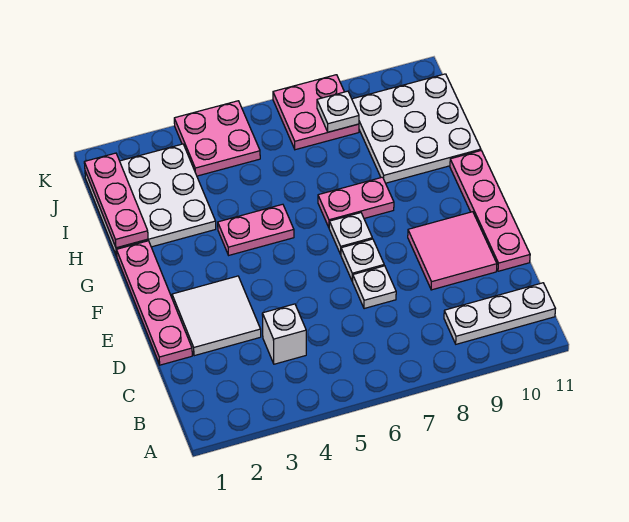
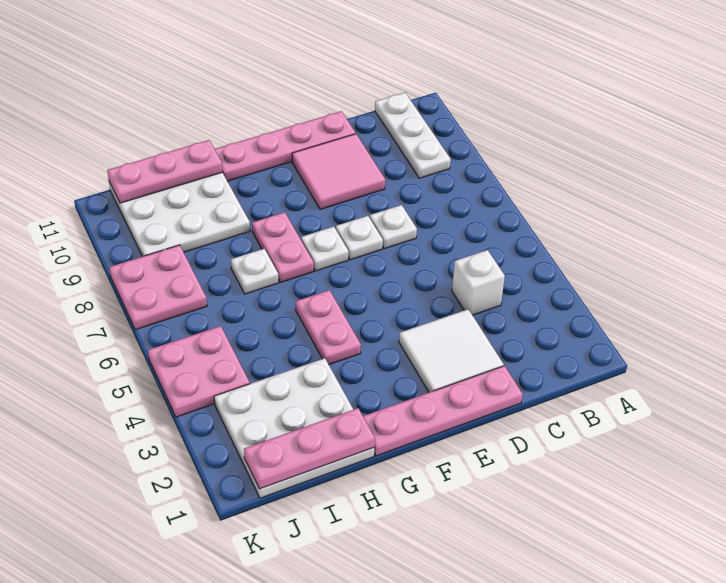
none -> pink 1x3 plate [107,140,222,203]
white 1x1 plate [317,91,359,132] -> white 1x1 plate moved to [231,249,279,294]

